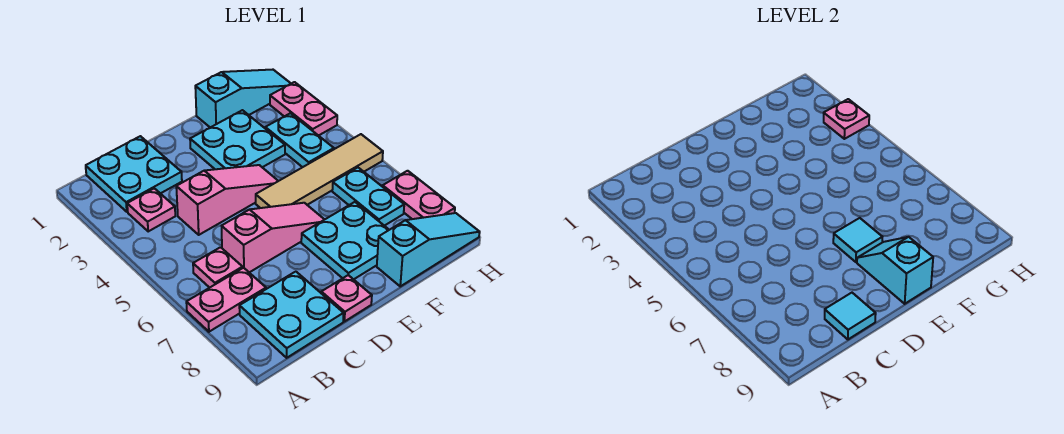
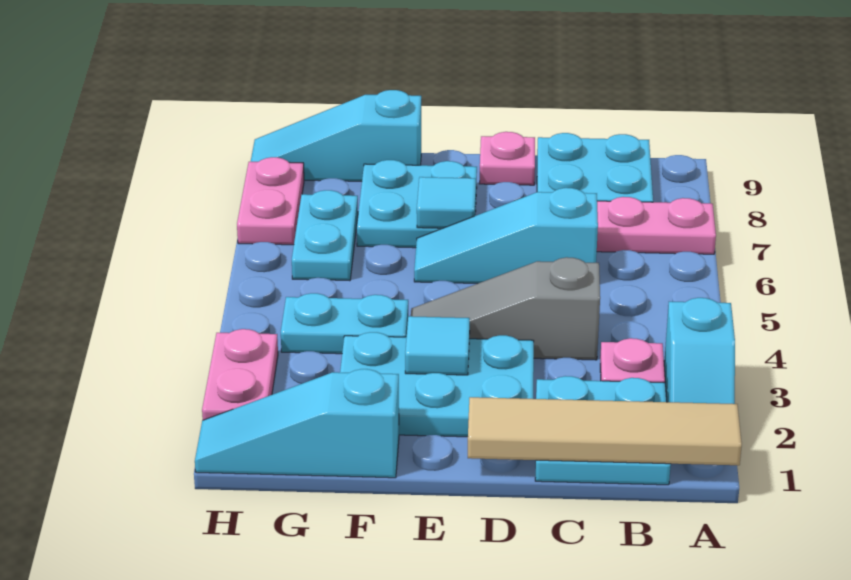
pink 1x1 plate [193,247,243,288] -> none
pink 1x3 slope [176,165,278,235] -> grey 1x3 slope [411,257,600,360]
pink 1x3 slope [222,203,325,272] -> cyan 1x3 slope [414,188,598,284]
cyan 1x1 tile [825,293,876,339] -> cyan 1x1 tile moved to [405,316,470,375]
cyan 2x2 plate [190,110,285,169] -> cyan 2x3 plate [340,332,534,437]
tan 1x4 tile [256,134,383,208] -> tan 1x4 tile moved to [468,397,742,465]
cyan 1x2 slope [857,237,933,304] -> cyan 1x2 slope moved to [664,298,735,404]
cyan 1x2 plate [265,113,334,167] -> cyan 1x2 plate turned to [281,293,408,354]
pink 1x1 plate [824,99,869,139] -> none

